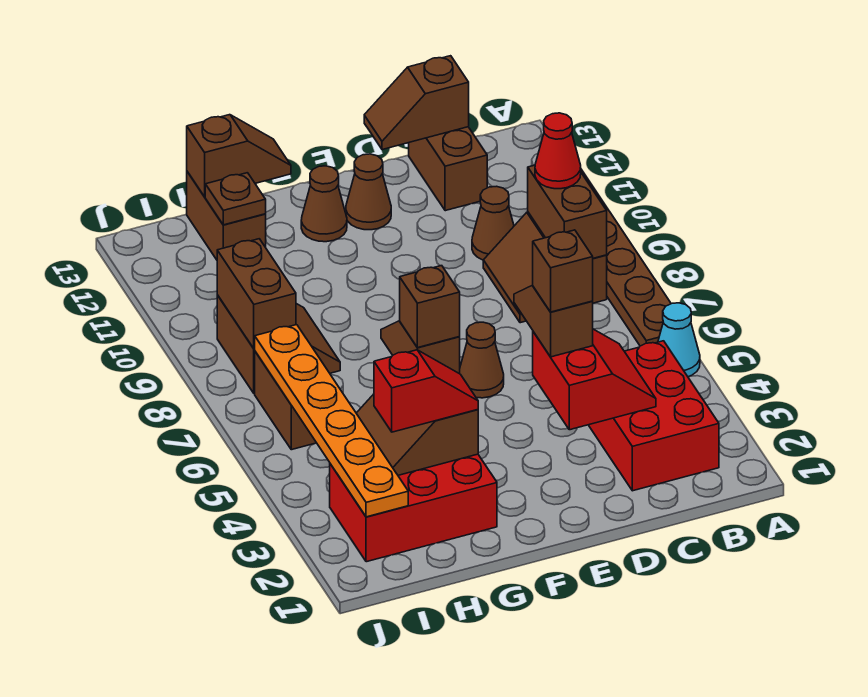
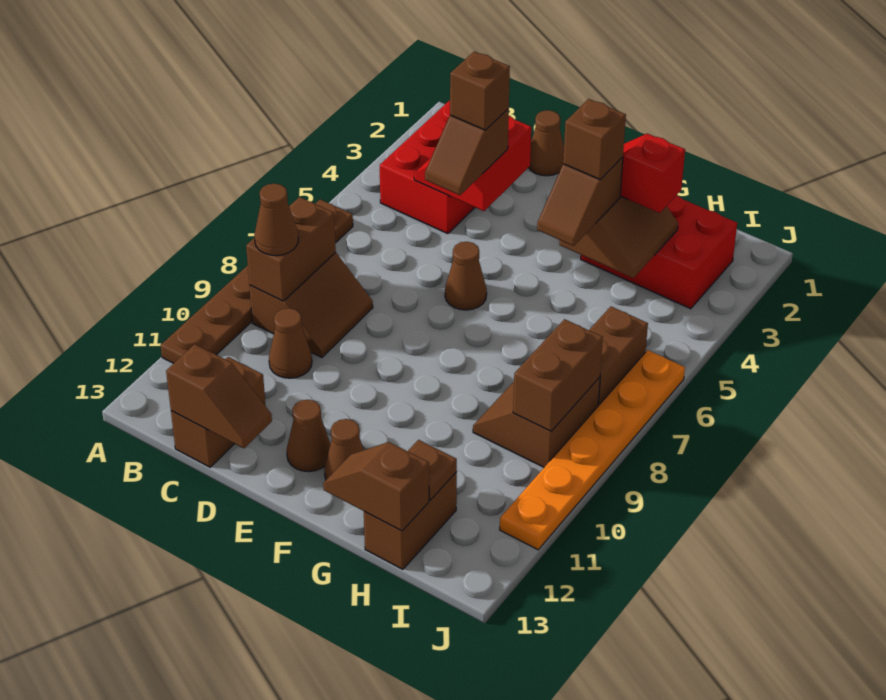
cyan 1x1 cone [658,303,700,377] -> none
red 1x1 cone [535,113,581,189] -> brown 1x1 cone [254,184,298,256]
none -> brown 1x1 cone [528,110,564,176]
orange 1x6 plate [255,325,408,517] -> orange 1x6 plate moved to [500,350,685,550]

